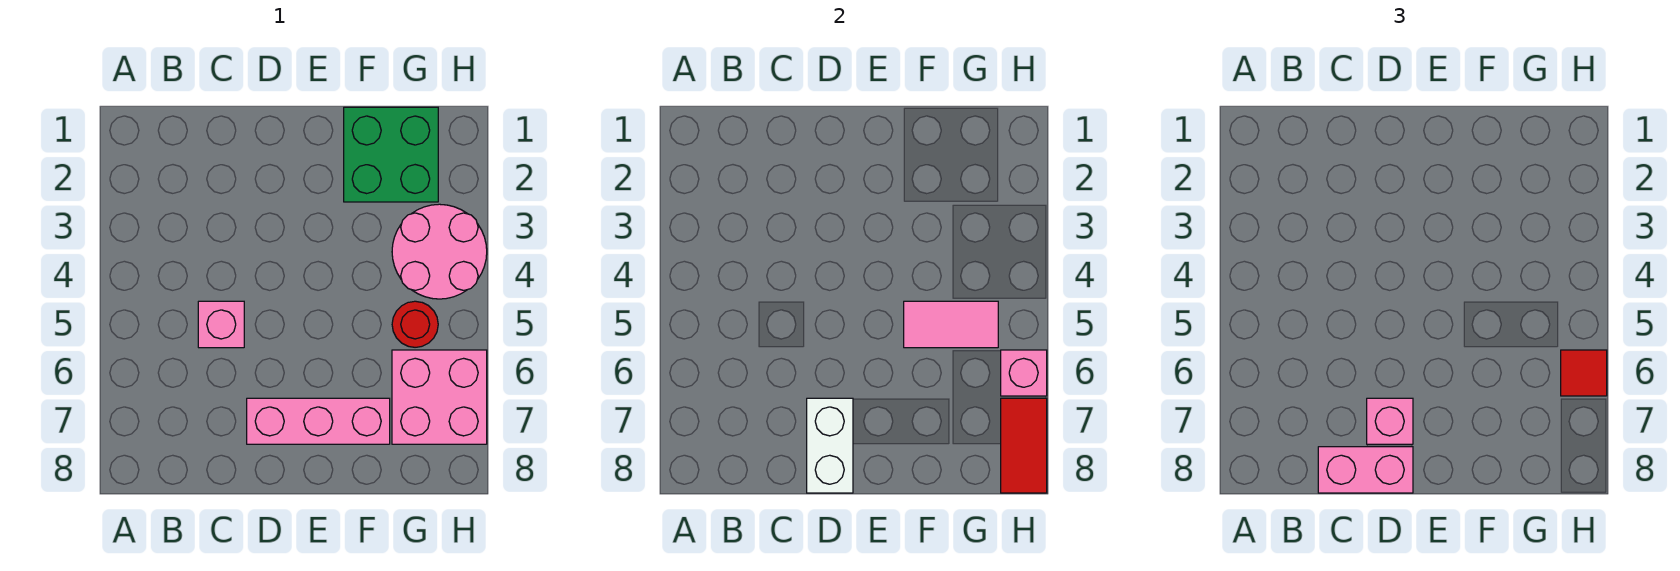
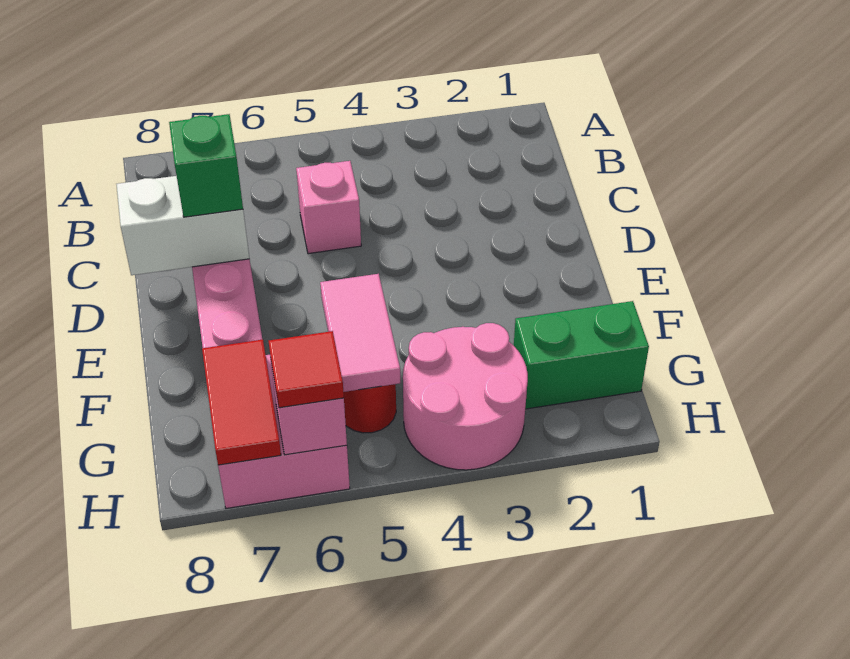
pink 1x2 brick [1318,447,1413,493] -> none
pink 1x1 brick [1367,398,1413,444] -> green 1x1 brick [169,114,243,217]
green 2x2 brick [344,107,438,202] -> green 1x2 brick [514,301,649,409]
red 1x2 tile [1001,398,1047,493] -> red 1x2 tile turned to [202,339,281,465]

